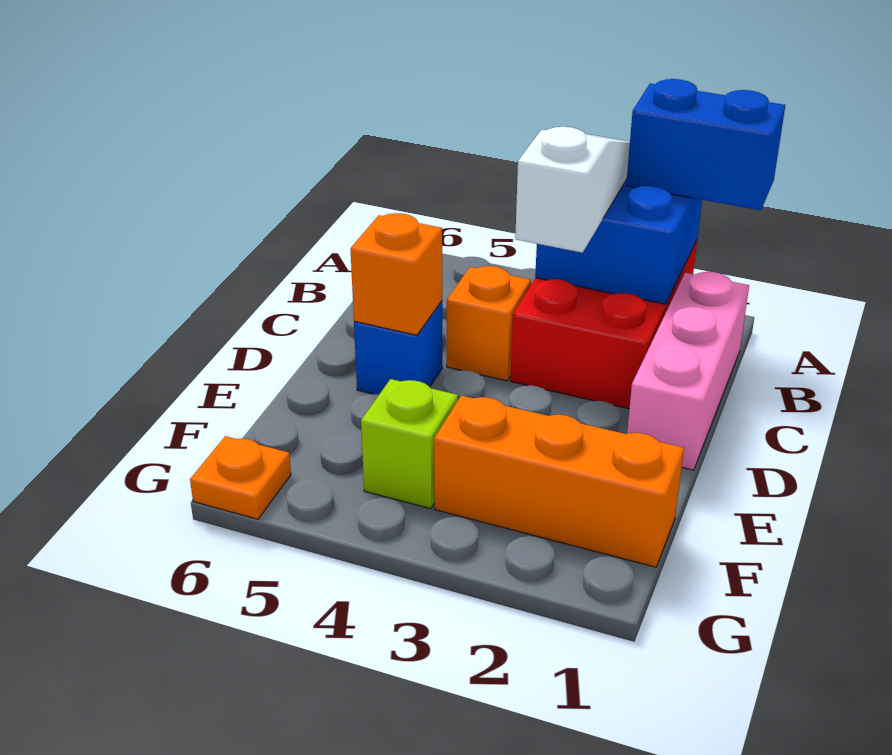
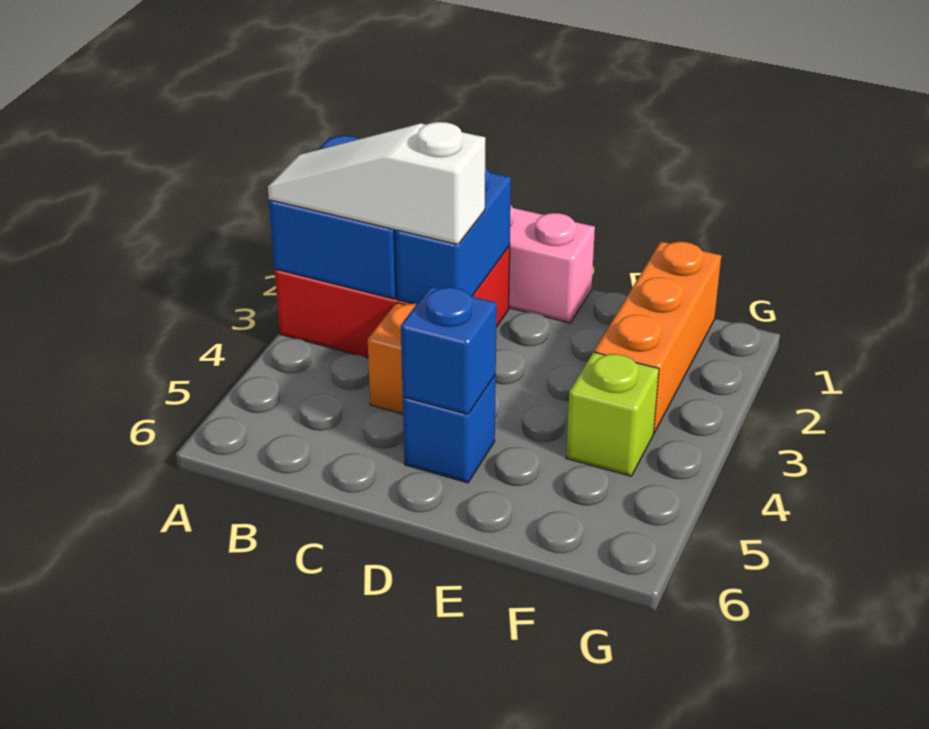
blue 1x2 brick [626,79,785,210] -> blue 1x2 brick moved to [396,168,511,304]
orange 1x1 brick [350,213,442,335] -> blue 1x1 brick [401,286,497,414]
orange 1x1 plate [190,436,291,519] -> none

